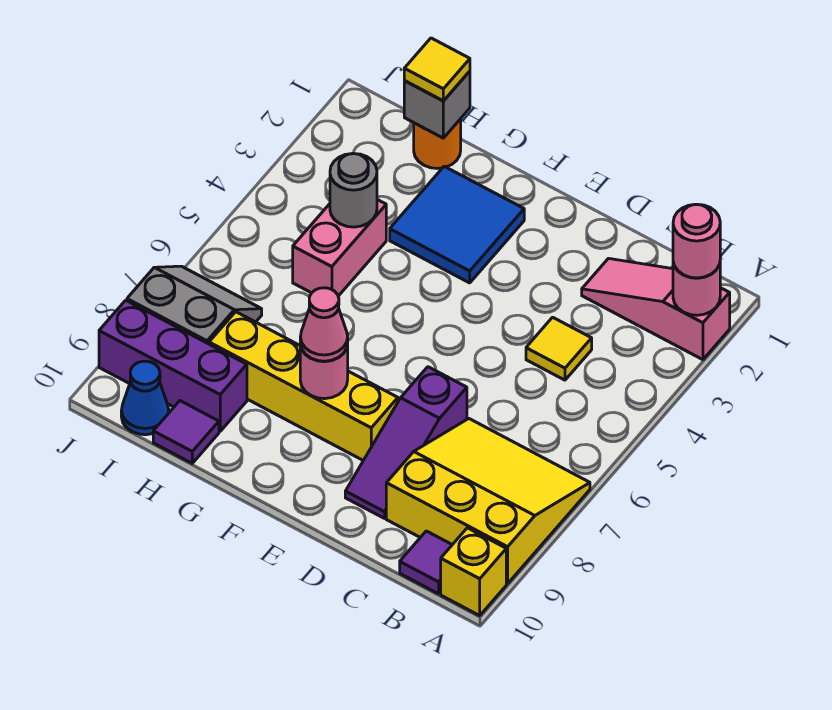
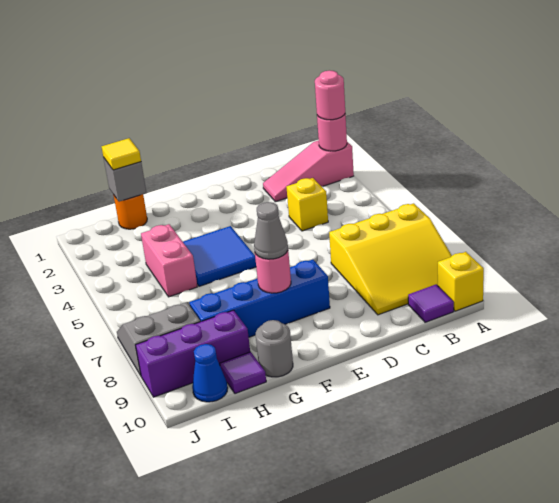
yellow 3x3 slope [386,419,590,584] -> yellow 3x3 slope turned to [329,203,452,315]
yellow 1x1 tile [526,317,592,380] -> yellow 1x1 brick [286,178,328,231]
purple 1x3 slope [345,367,467,518] -> none
yellow 1x4 brick [209,312,398,460] -> blue 1x4 brick [189,260,330,337]
blue 2x2 tile [390,166,524,283] -> blue 2x2 tile moved to [183,226,256,286]
pink 1x1 cone [300,288,348,361] -> grey 1x1 cone [254,202,288,259]
grey 1x1 round brick [330,153,377,227] -> grey 1x1 round brick moved to [256,320,293,377]

